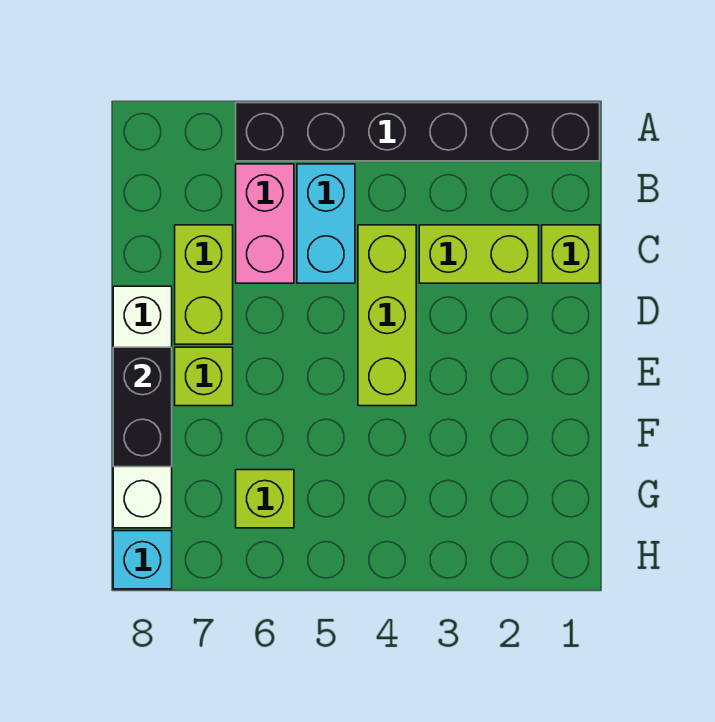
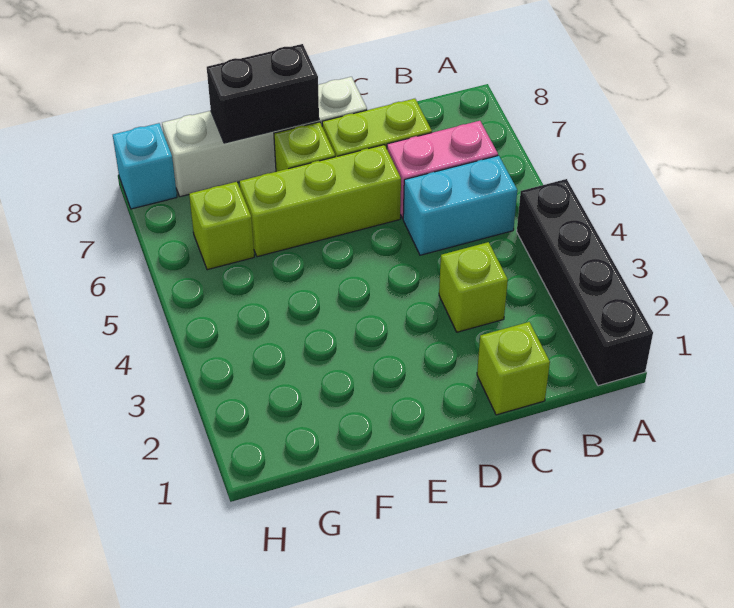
black 1x6 brick [236,103,600,161] -> black 1x4 brick [517,179,653,386]
lime 1x2 brick [419,225,539,283] -> lime 1x1 brick [439,242,508,332]
lime 1x3 brick [358,225,416,406] -> lime 1x3 brick moved to [239,145,401,257]

